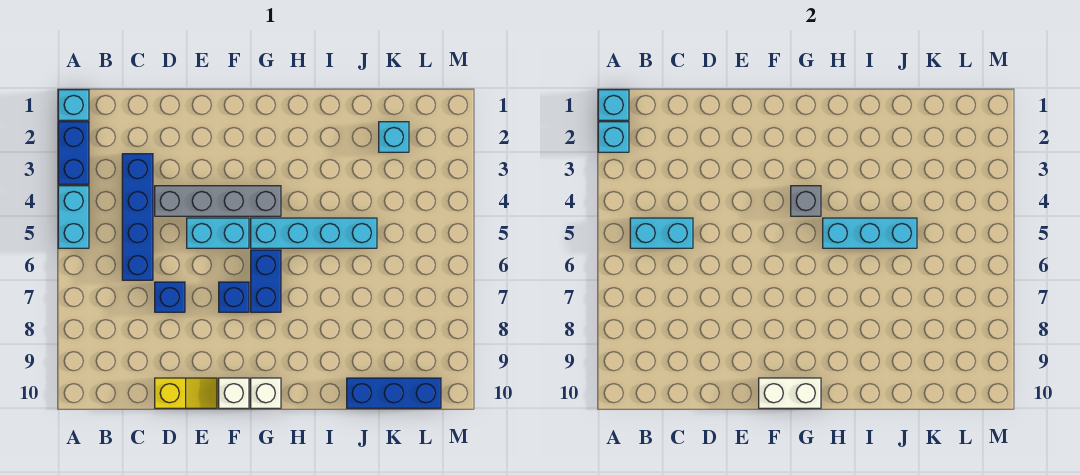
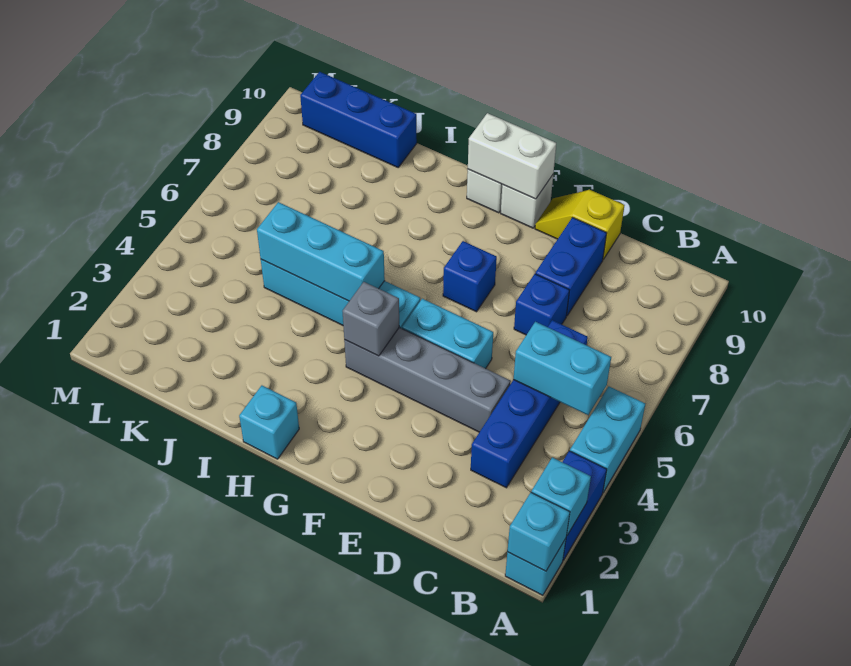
blue 1x2 brick [251,250,281,312] -> blue 1x2 brick moved to [535,218,607,316]
cyan 1x1 brick [379,122,409,152] -> cyan 1x1 brick moved to [239,386,299,459]

